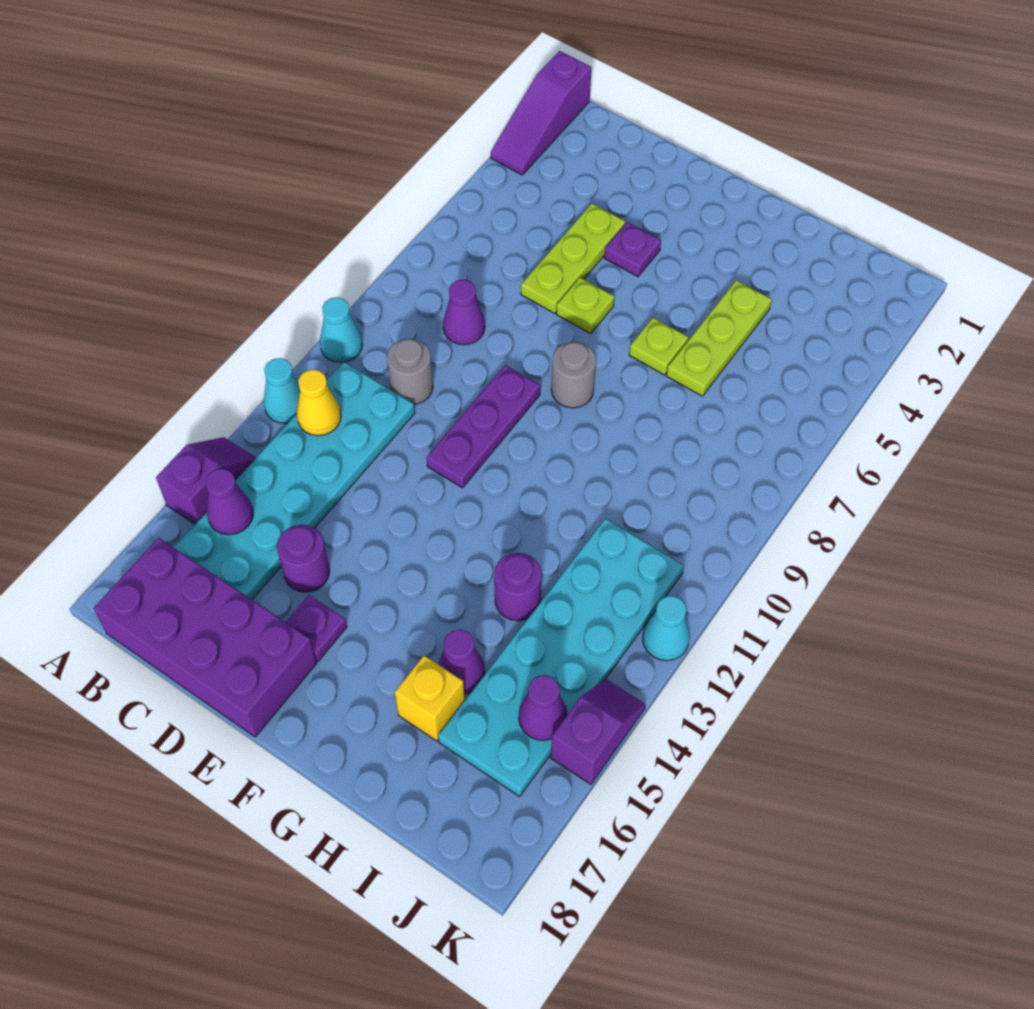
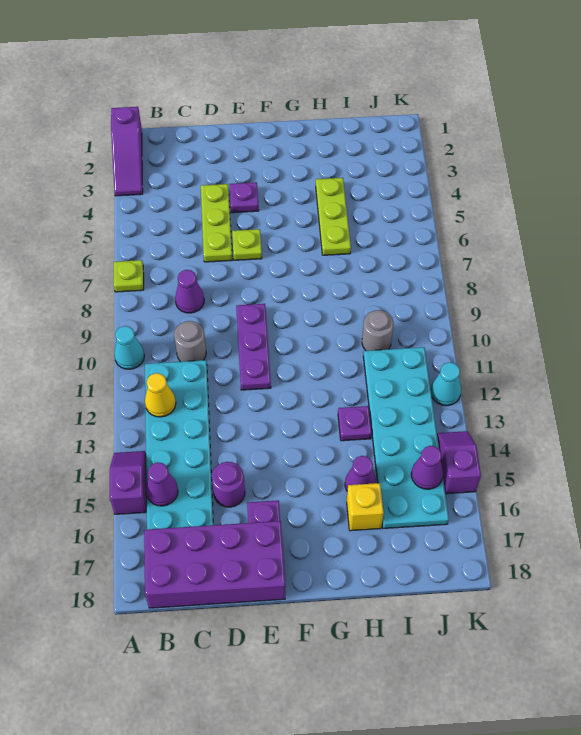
cyan 1x1 cone [264,358,300,423] -> none
grey 1x1 round brick [551,342,596,408] -> grey 1x1 round brick moved to [362,310,394,351]
lime 1x1 plate [629,318,689,375] -> lime 1x1 plate moved to [114,260,144,292]
purple 1x1 round brick [494,553,541,621] -> purple 1x1 plate [338,406,372,441]

